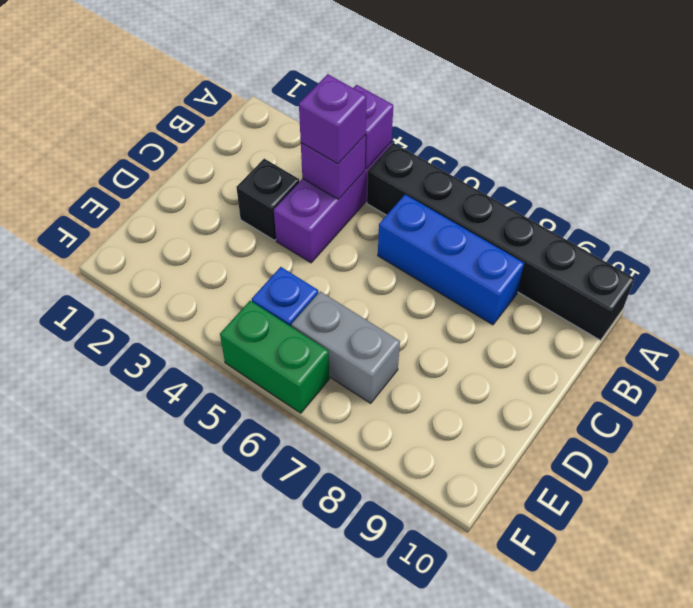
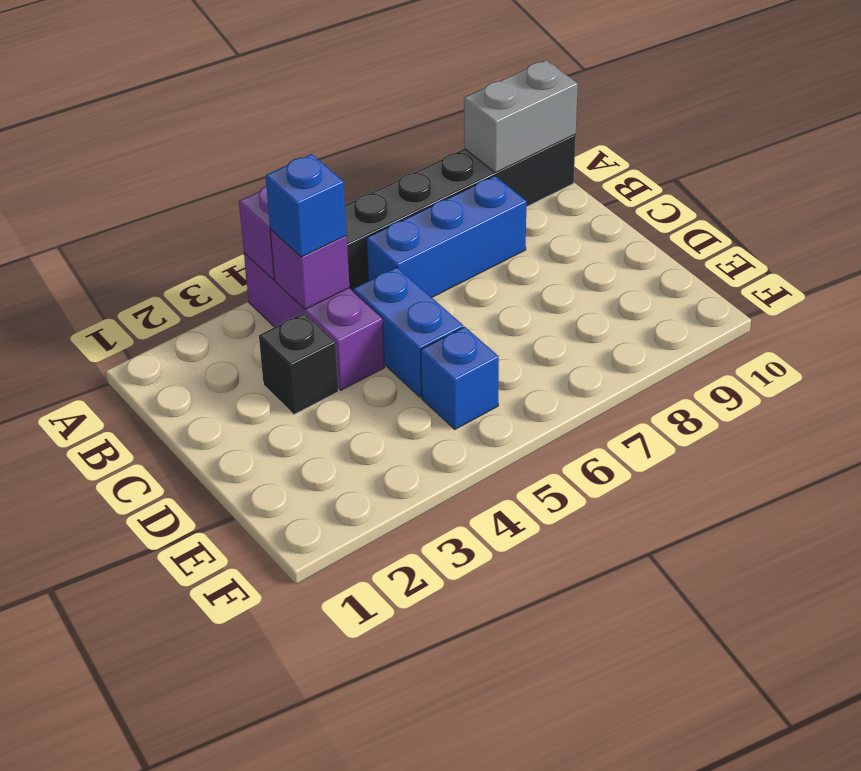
purple 1x1 brick [299,74,367,164] -> blue 1x1 brick [266,154,347,257]
none -> blue 1x2 brick [353,267,463,397]
grey 1x2 brick [291,291,400,403] -> grey 1x2 brick moved to [464,60,578,173]
green 1x2 brick [220,301,329,413] -> none

